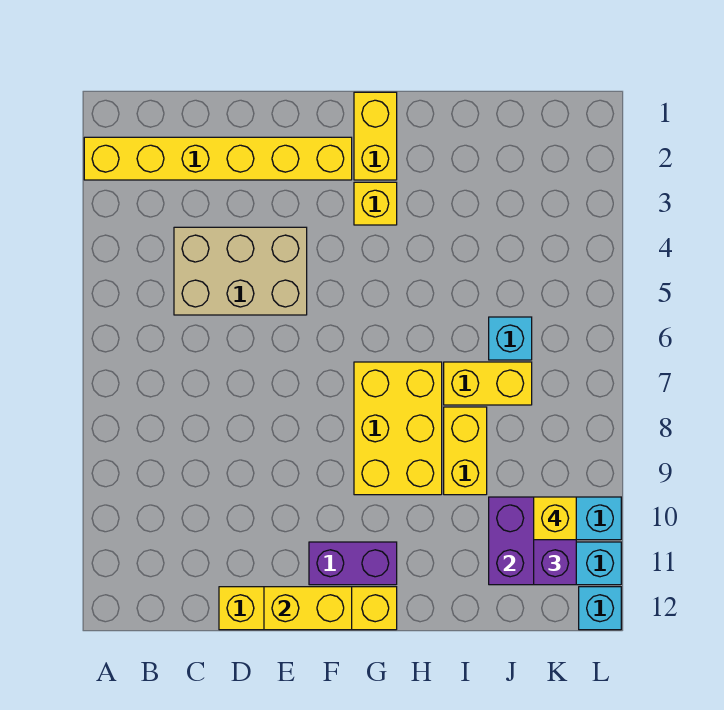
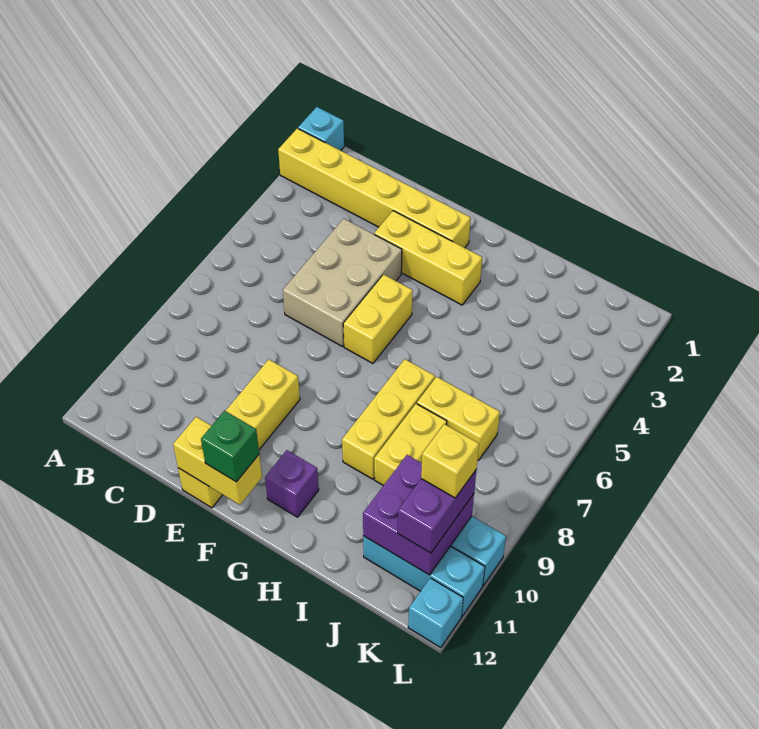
tan 2x3 brick [174,227,307,315] -> tan 2x3 brick turned to [283,219,402,347]
yellow 1x4 brick [219,587,397,630] -> yellow 1x4 brick turned to [178,359,300,508]
purple 1x2 brick [309,542,397,585] -> purple 1x1 brick [265,450,319,517]
none -> green 1x1 brick [201,411,259,482]
yellow 1x2 brick [354,92,397,180] -> yellow 1x2 brick moved to [343,274,413,363]
yellow 1x1 brick [354,182,397,225] -> yellow 1x3 brick [374,211,482,305]
yellow 2x3 brick [354,362,442,495] -> yellow 1x3 brick [342,359,435,479]
cyan 1x1 brick [489,317,532,360] -> cyan 1x1 brick moved to [298,107,344,150]

